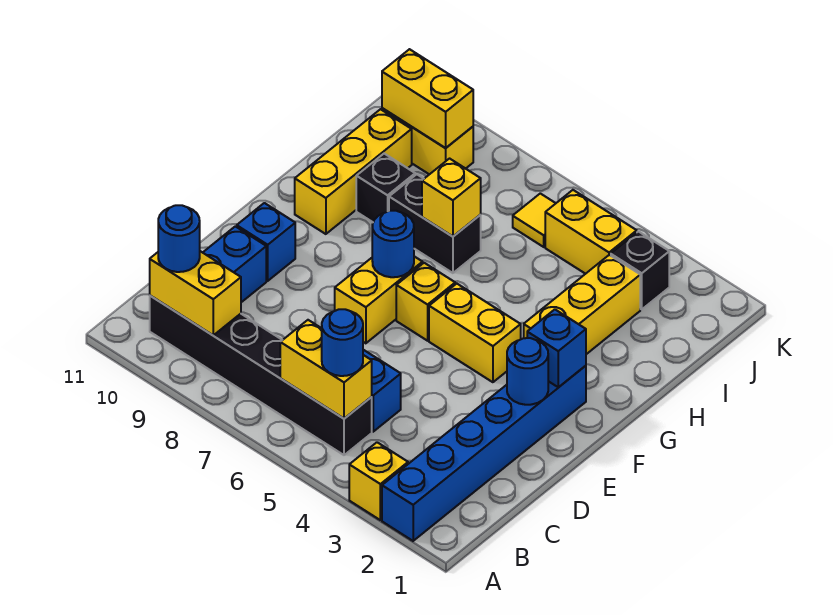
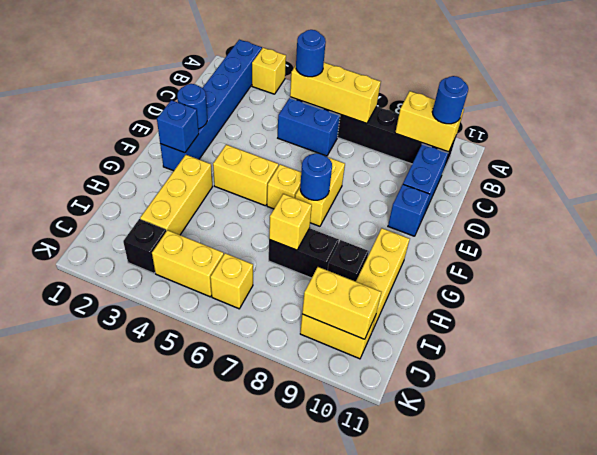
yellow 1x2 brick [280,320,372,419] -> yellow 1x3 brick [290,63,381,123]
yellow 1x1 tile [513,193,556,247] -> yellow 1x1 brick [210,253,253,309]

